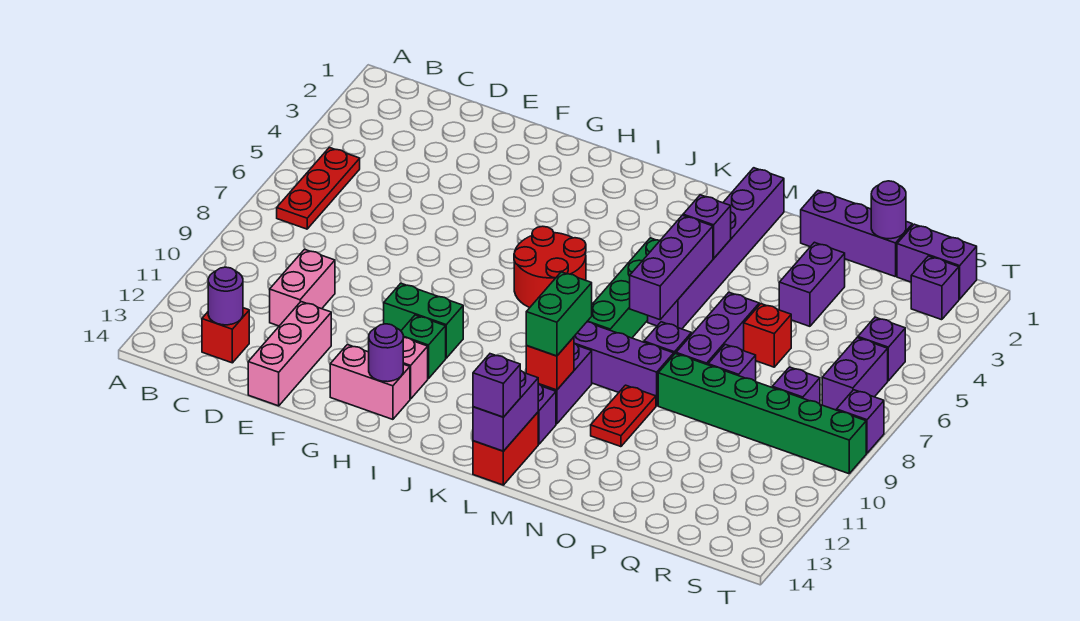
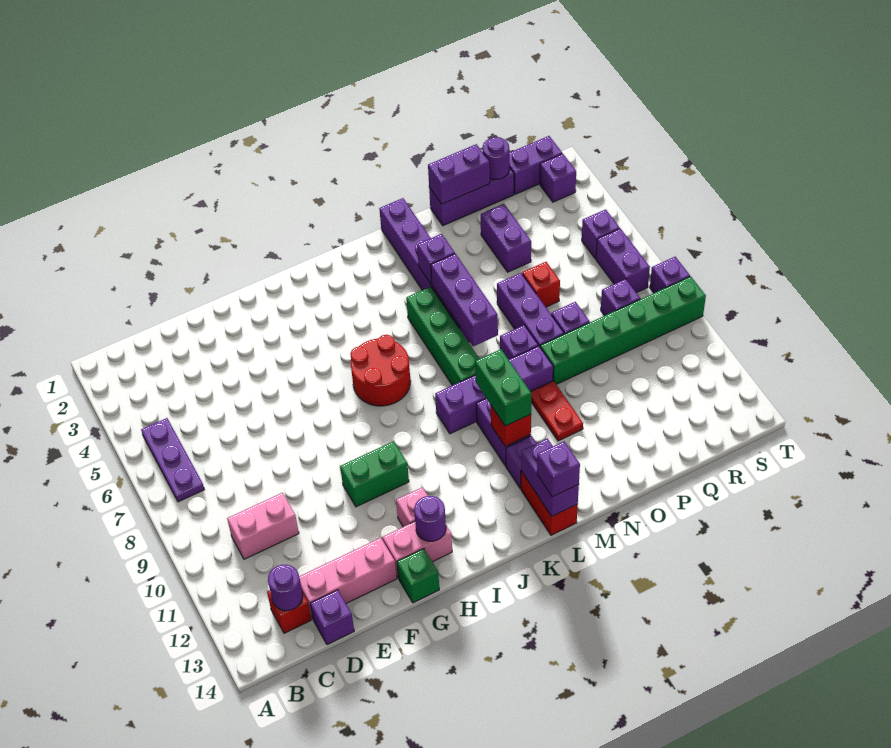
red 1x3 plate [277,147,360,229] -> purple 1x3 plate [141,418,204,502]
pink 1x2 brick [270,249,335,326] -> pink 1x2 brick turned to [227,493,299,559]
none -> purple 1x1 brick [310,590,354,645]
pink 1x3 brick [248,302,331,406] -> pink 1x3 brick turned to [299,538,397,619]
green 1x1 brick [401,315,446,379] -> green 1x1 brick moved to [397,549,439,603]
none -> purple 1x2 brick [428,144,490,204]

